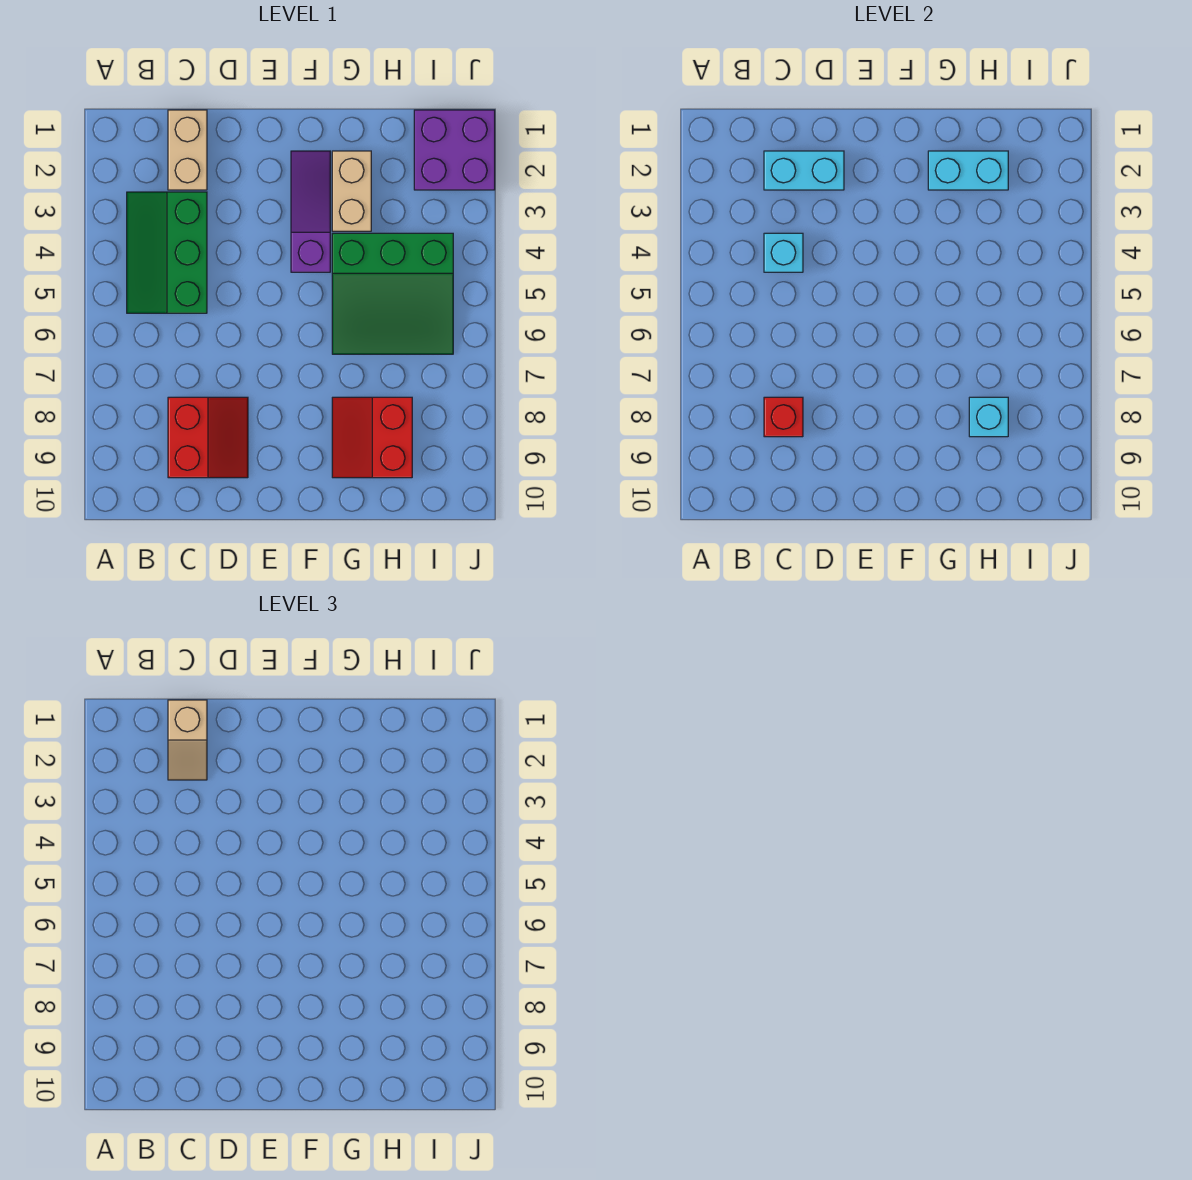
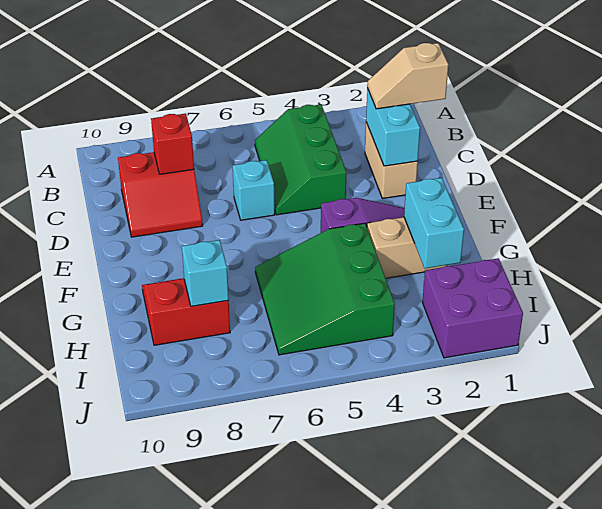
green 2x3 slope [127,192,207,313] -> green 2x3 slope turned to [255,104,346,215]
tan 1x2 brick [168,110,207,190] -> tan 1x2 brick turned to [365,122,418,199]
cyan 1x1 brick [764,233,803,272] -> cyan 1x1 brick moved to [233,160,275,220]

